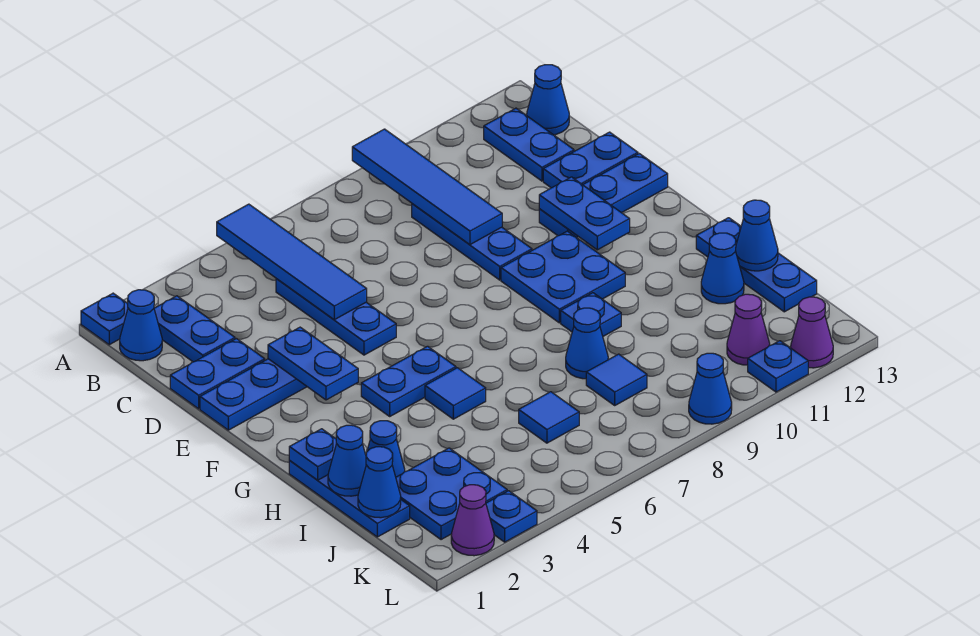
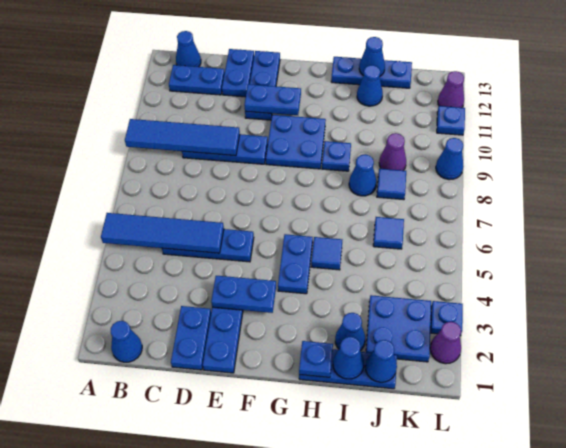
blue 1x1 plate [81,293,128,345] -> none
blue 1x2 plate [154,296,235,362] -> none
purple 1x1 cone [727,294,770,365] -> purple 1x1 cone moved to [379,133,406,171]

